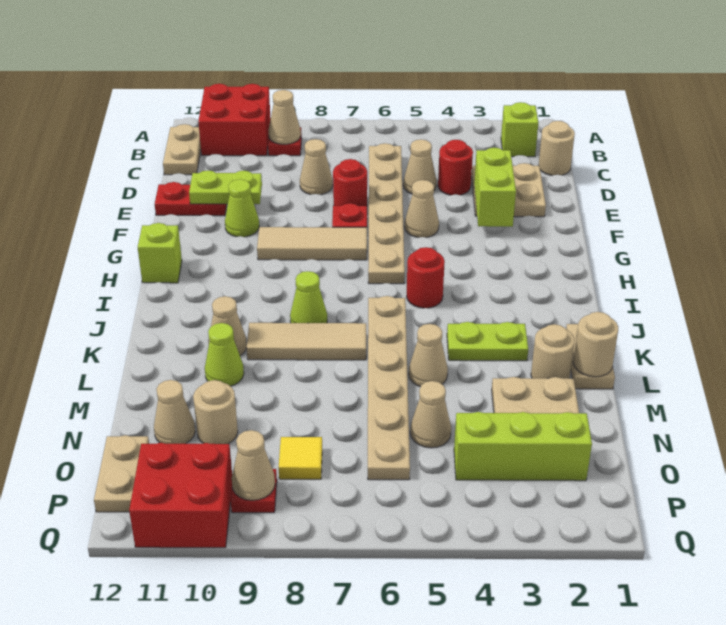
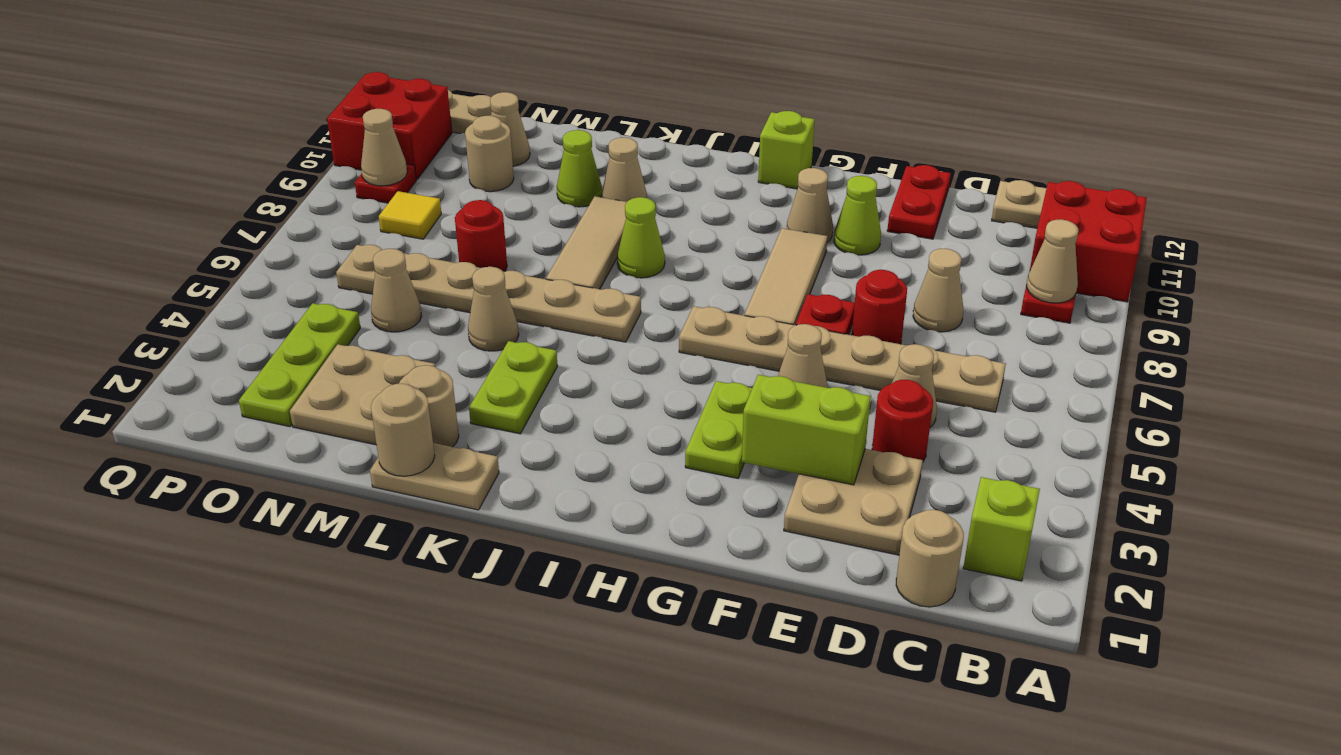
lime 1x2 plate [189,170,262,204] -> lime 1x2 plate moved to [685,381,752,478]
none -> tan 1x1 cone [787,168,833,242]
red 1x1 round brick [407,247,445,308] -> red 1x1 round brick moved to [455,200,507,272]
lime 1x3 brick [454,412,592,481] -> lime 1x3 plate [239,303,360,427]

